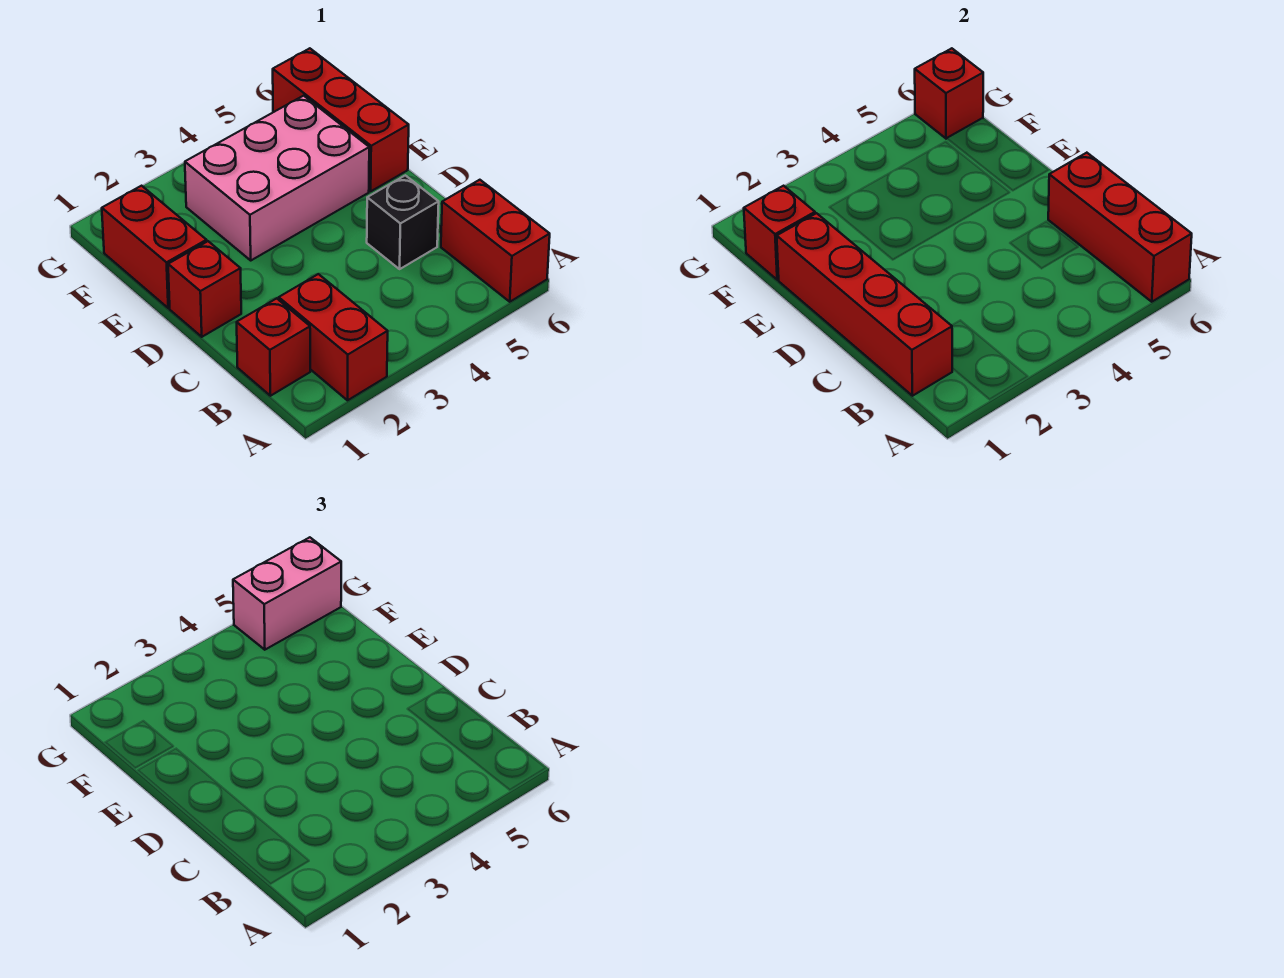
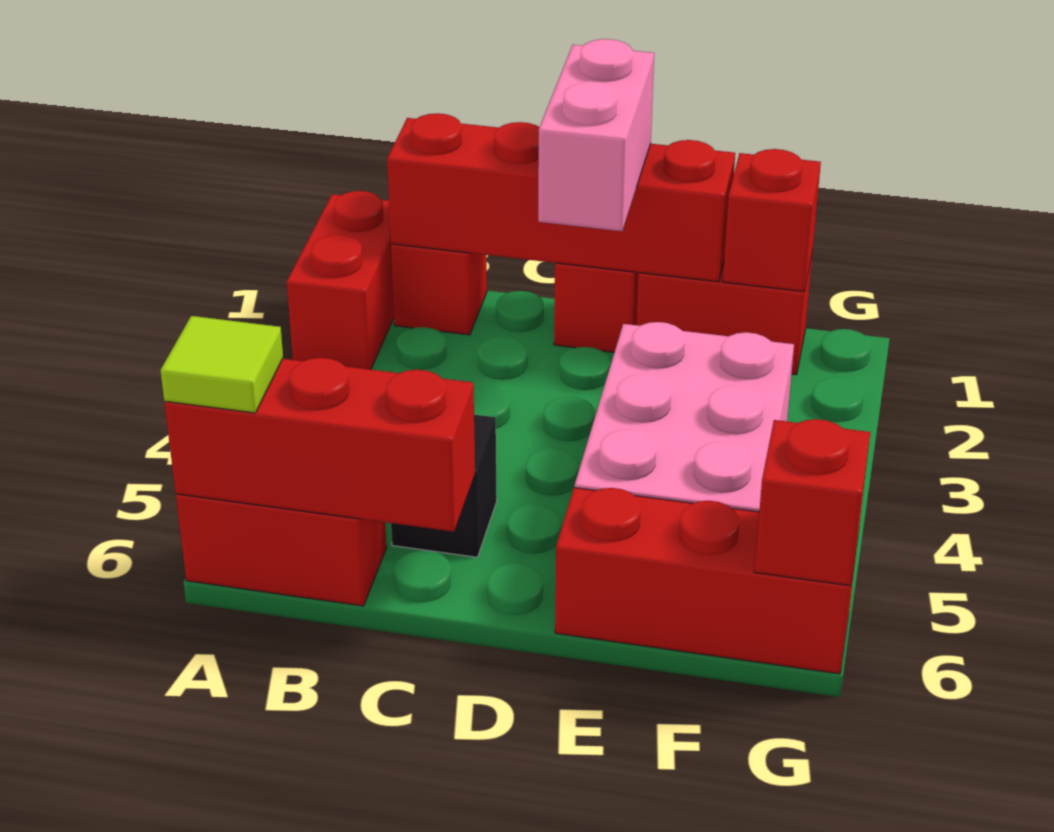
red 1x2 brick [279,274,388,400] -> red 1x2 brick turned to [287,191,394,370]
none -> lime 1x1 tile [160,316,283,413]
pink 1x2 brick [233,537,341,650] -> pink 1x2 brick moved to [538,39,654,231]

